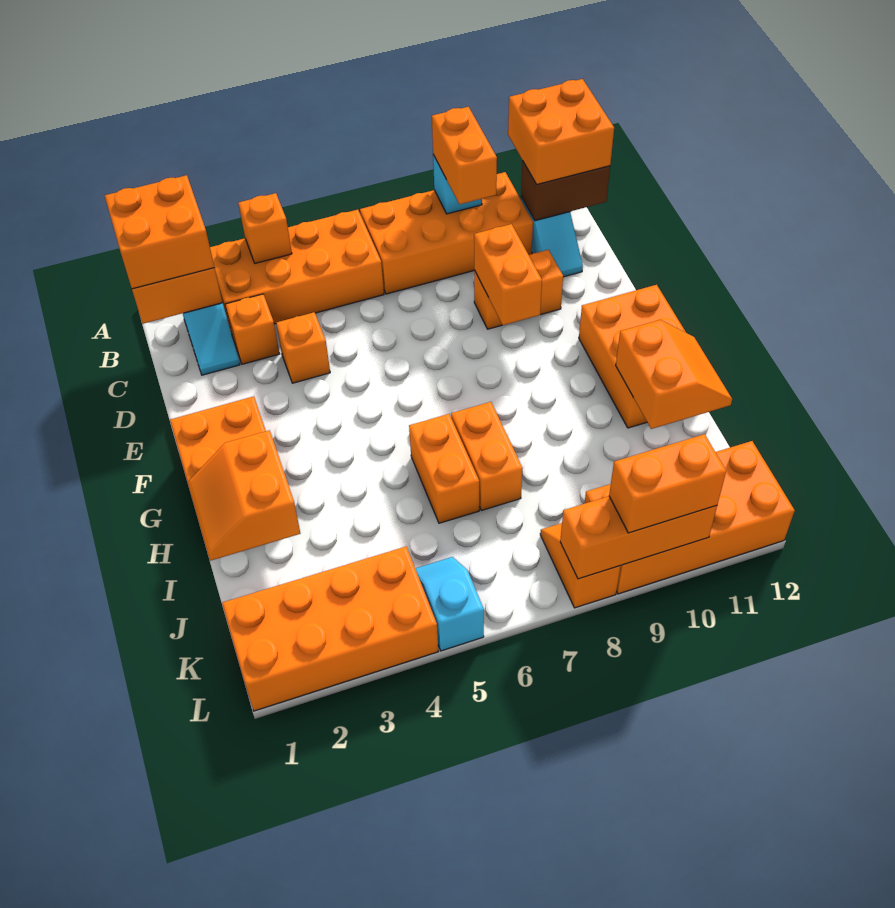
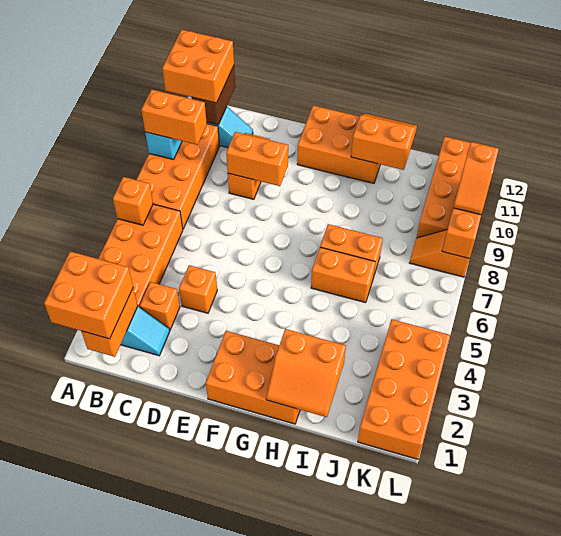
orange 1x1 brick [238,193,292,263] -> orange 1x1 brick moved to [113,177,153,225]
cyan 1x2 slope [415,557,484,651] -> none
orange 1x2 brick [609,434,726,533] -> orange 1x2 slope [453,142,499,215]

